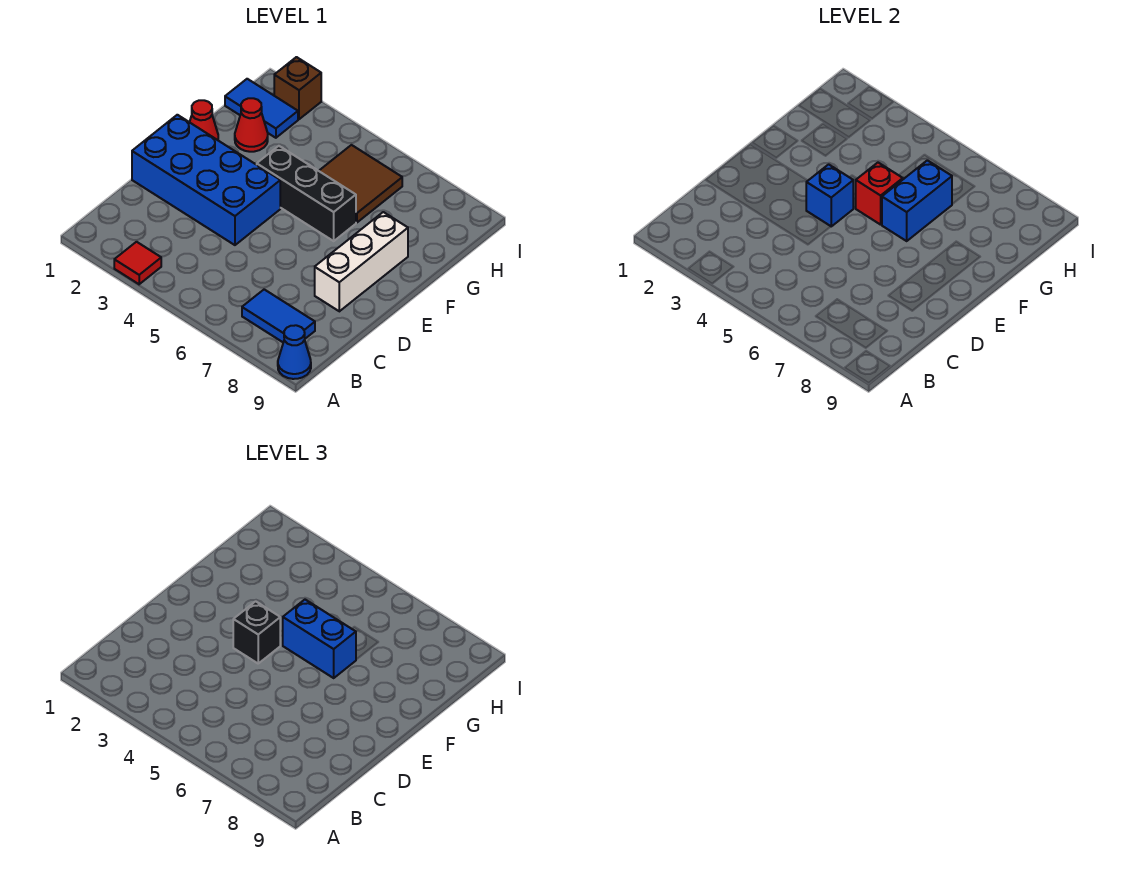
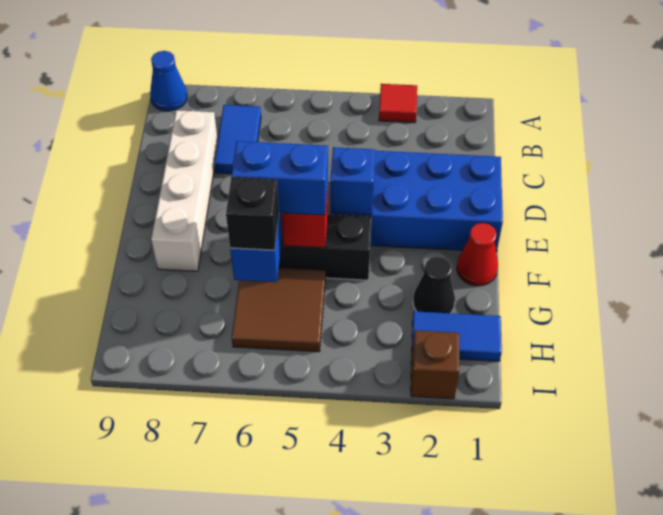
blue 1x2 tile [242,289,315,342] -> blue 1x2 tile turned to [214,105,261,174]
white 1x3 brick [315,212,408,311] -> white 1x4 brick [151,110,218,271]
black 1x1 brick [233,601,280,663] -> black 1x1 brick moved to [226,177,279,250]
red 1x1 cone [235,98,268,152] -> black 1x1 cone [413,256,455,313]

